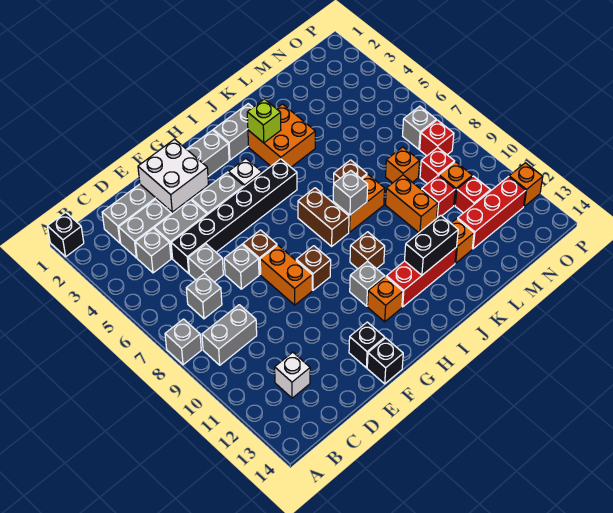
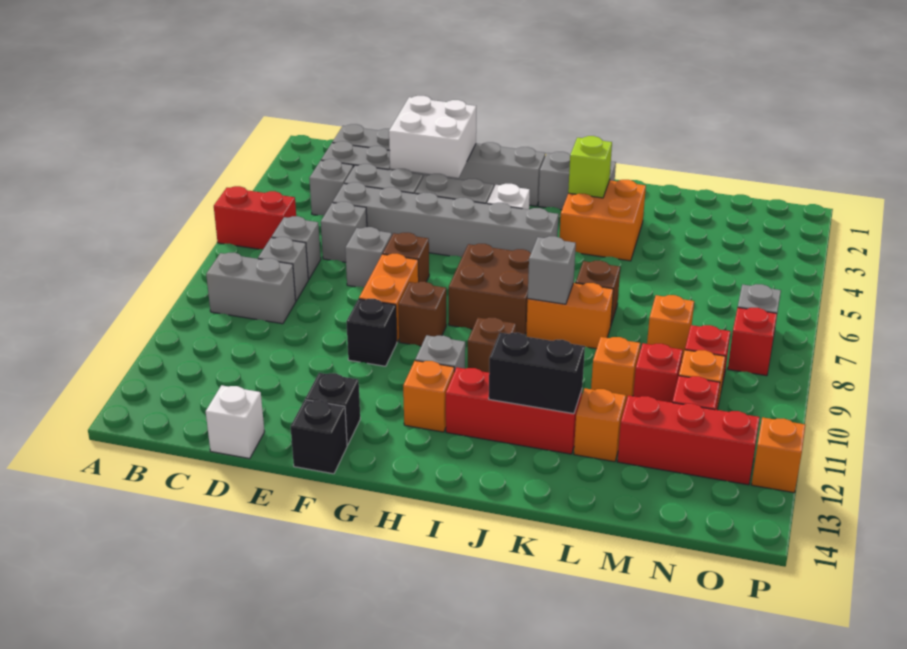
black 1x1 brick [47,212,84,257] -> black 1x1 brick moved to [346,299,397,366]
none -> red 1x2 brick [214,186,296,249]
grey 1x1 brick [165,319,201,365] -> grey 1x1 brick moved to [258,237,308,301]
white 1x1 brick [275,352,310,398] -> white 1x1 brick moved to [206,385,264,459]
black 1x6 brick [171,159,297,273] -> grey 1x6 brick [333,182,559,257]
brown 1x2 brick [298,188,349,246] -> brown 2x2 brick [449,244,531,335]
orange 1x2 brick [386,175,438,233] -> orange 1x1 brick [591,337,640,405]

